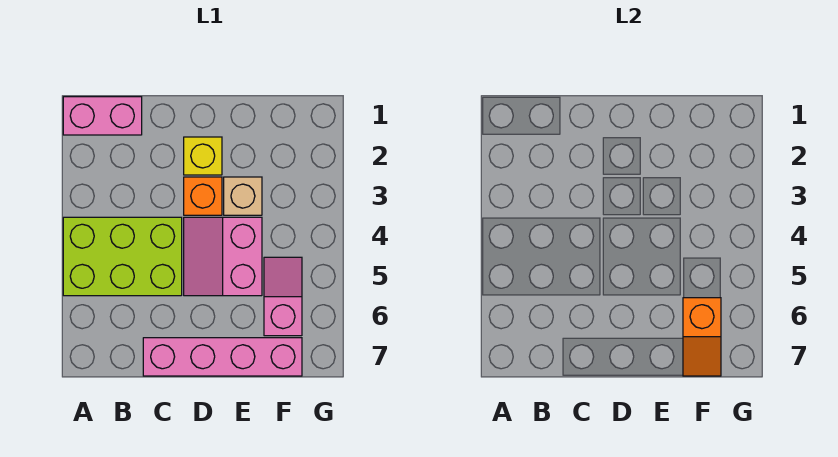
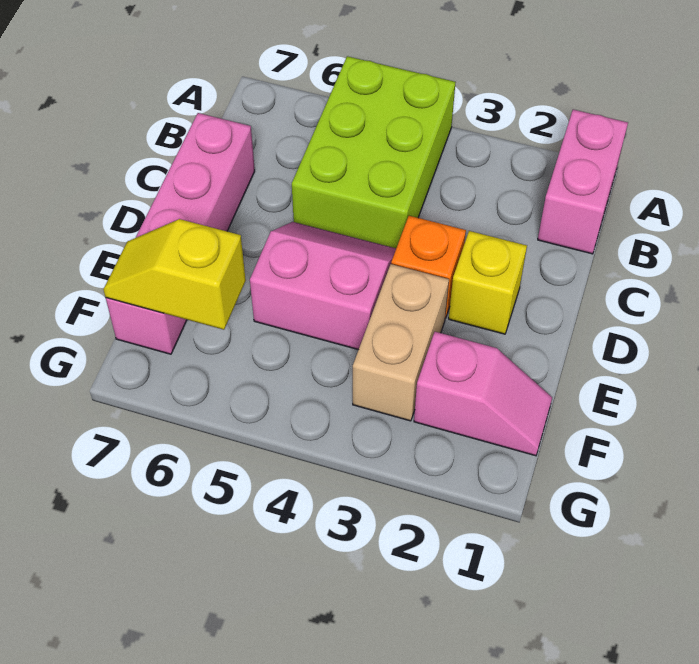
tan 1x1 brick [224,177,262,215] -> tan 1x2 brick [353,264,449,421]
pink 1x2 slope [264,257,302,336] -> pink 1x2 slope moved to [414,332,552,456]
orange 1x2 slope [683,298,721,376] -> yellow 1x2 slope [103,219,246,330]

